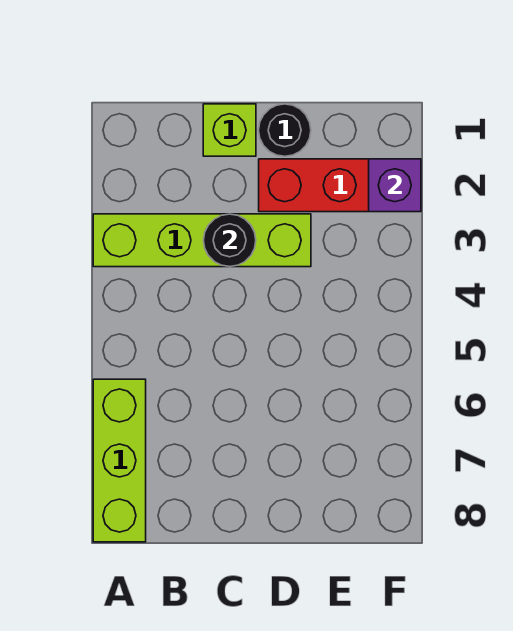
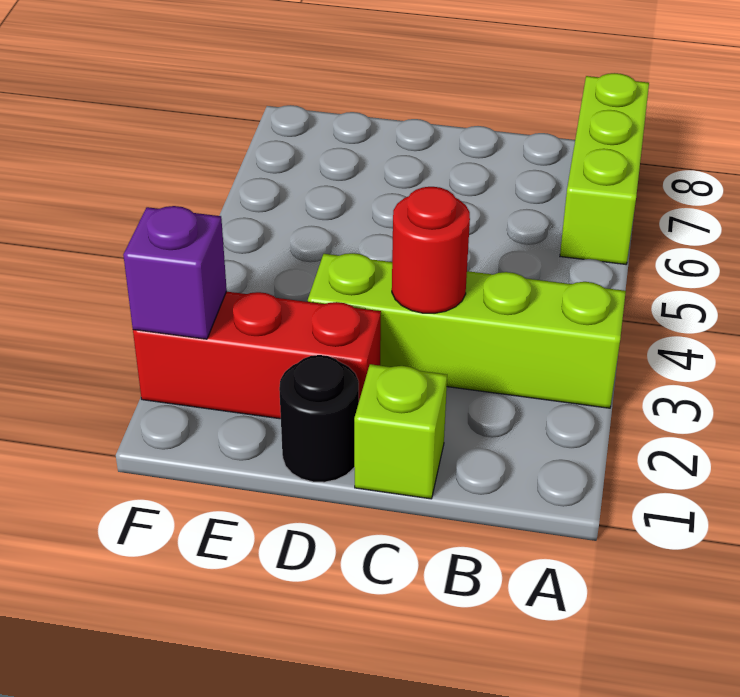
black 1x1 round brick [203,214,256,267] -> red 1x1 round brick [392,187,470,313]

